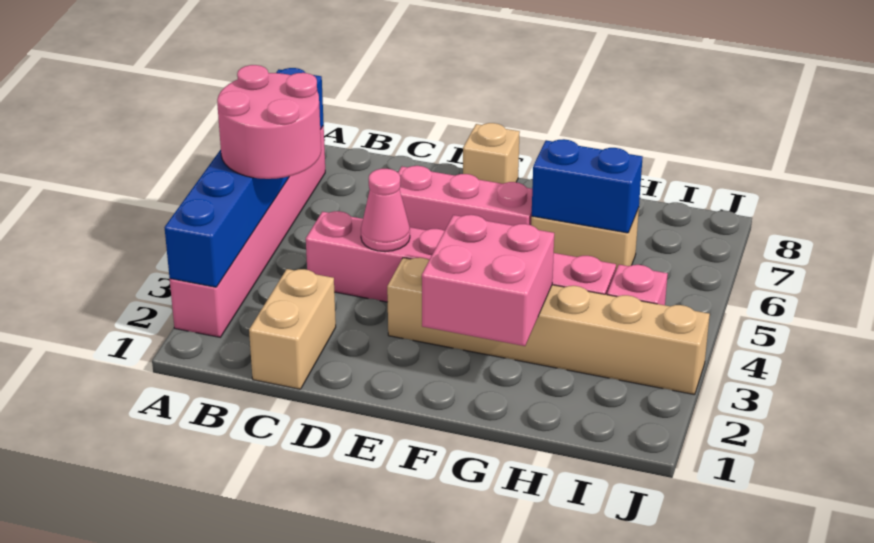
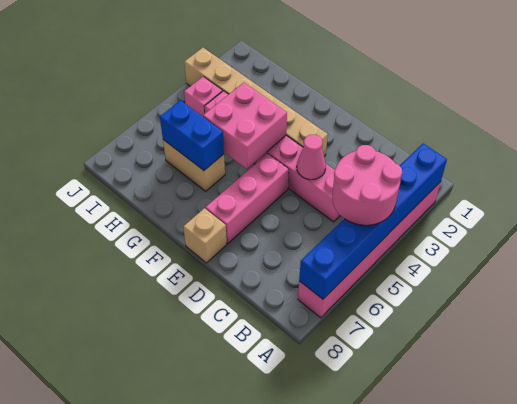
tan 1x2 brick [249,269,336,389] -> none
pink 1x3 brick [398,166,532,231] -> pink 1x3 brick turned to [205,154,289,244]
pink 2x2 brick [422,215,554,346] -> pink 2x2 brick moved to [203,82,287,169]

